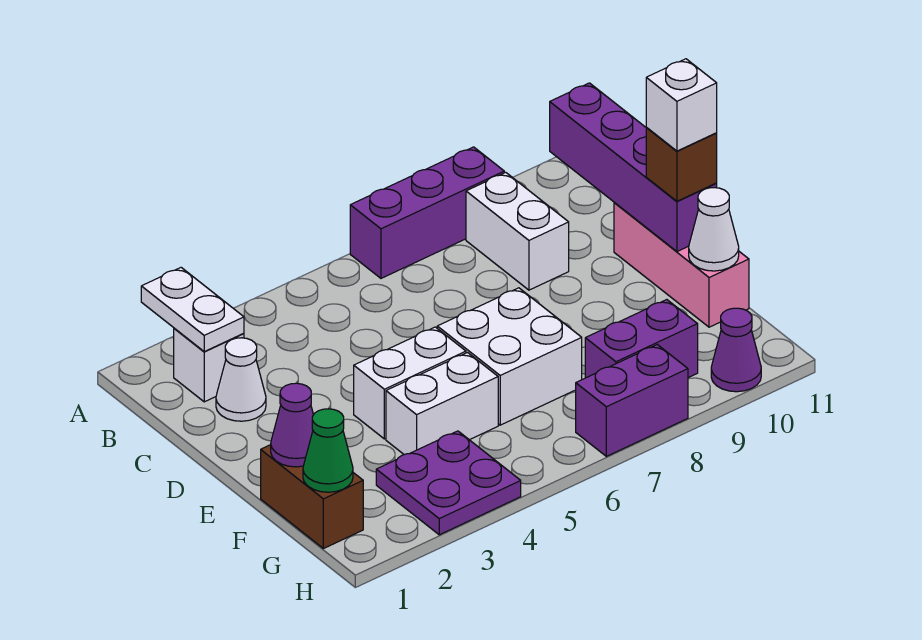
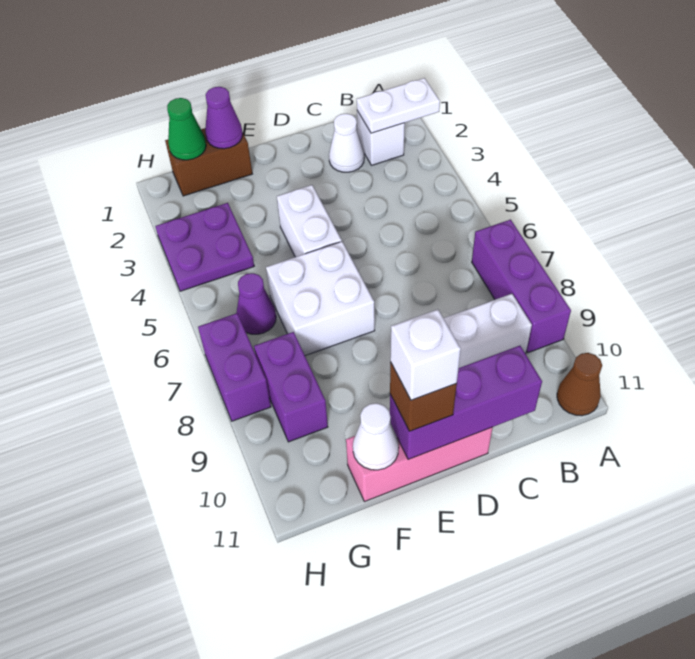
none -> brown 1x1 cone [557,353,602,416]
purple 1x4 brick [550,83,717,251] -> purple 1x3 brick [390,346,542,460]
white 1x2 brick [386,353,498,455] -> none
purple 1x1 cone [711,308,761,392] -> purple 1x1 cone moved to [236,273,276,334]

